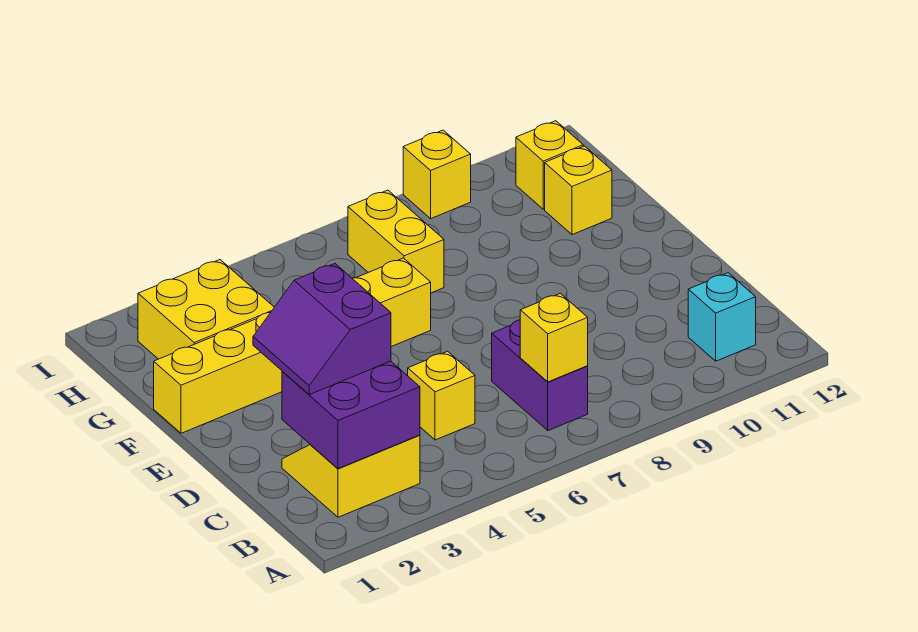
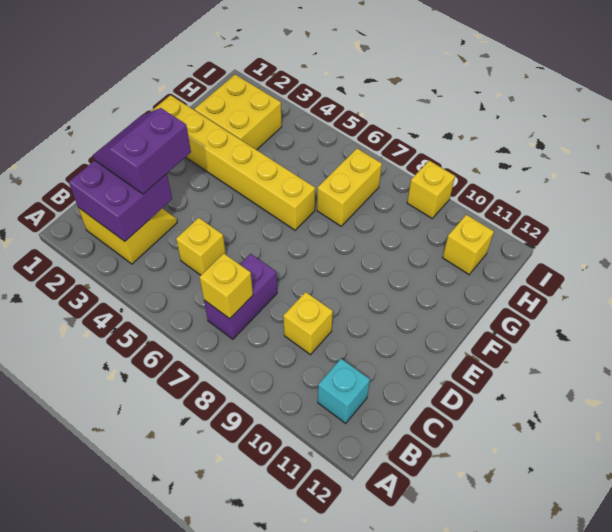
yellow 1x1 brick [545,146,612,235] -> yellow 1x1 brick moved to [283,292,333,355]

